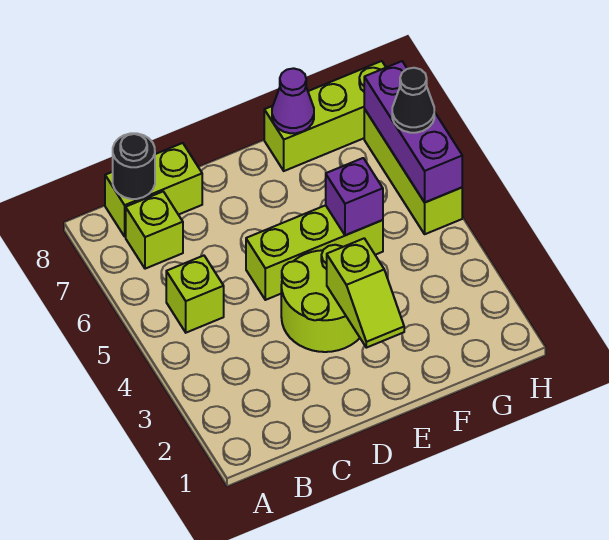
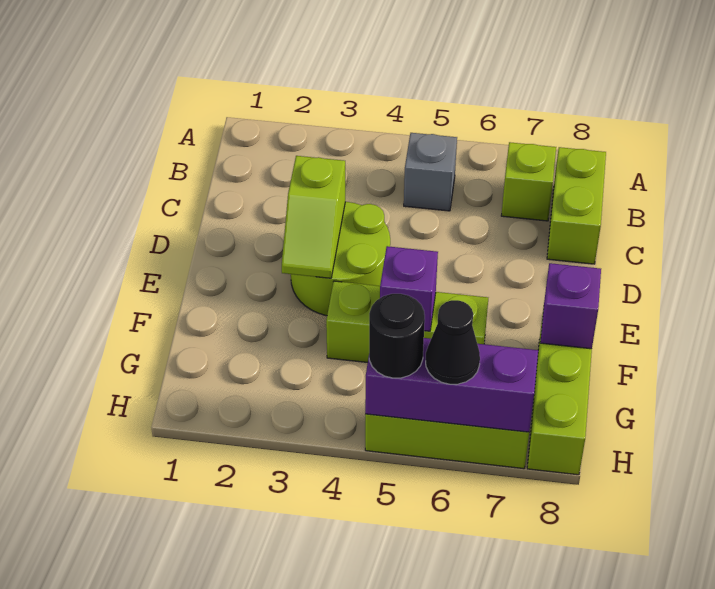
lime 1x1 brick [166,256,224,333] -> grey 1x1 brick [404,133,457,211]
black 1x1 round brick [113,133,155,199] -> black 1x1 round brick moved to [369,294,425,378]
lime 1x3 brick [246,205,383,300] -> lime 1x3 brick turned to [326,281,488,363]
lime 1x2 slope [327,238,404,348] -> lime 1x2 slope turned to [282,156,345,278]
purple 1x1 cone [272,68,314,133] -> purple 1x1 brick [540,263,601,349]

